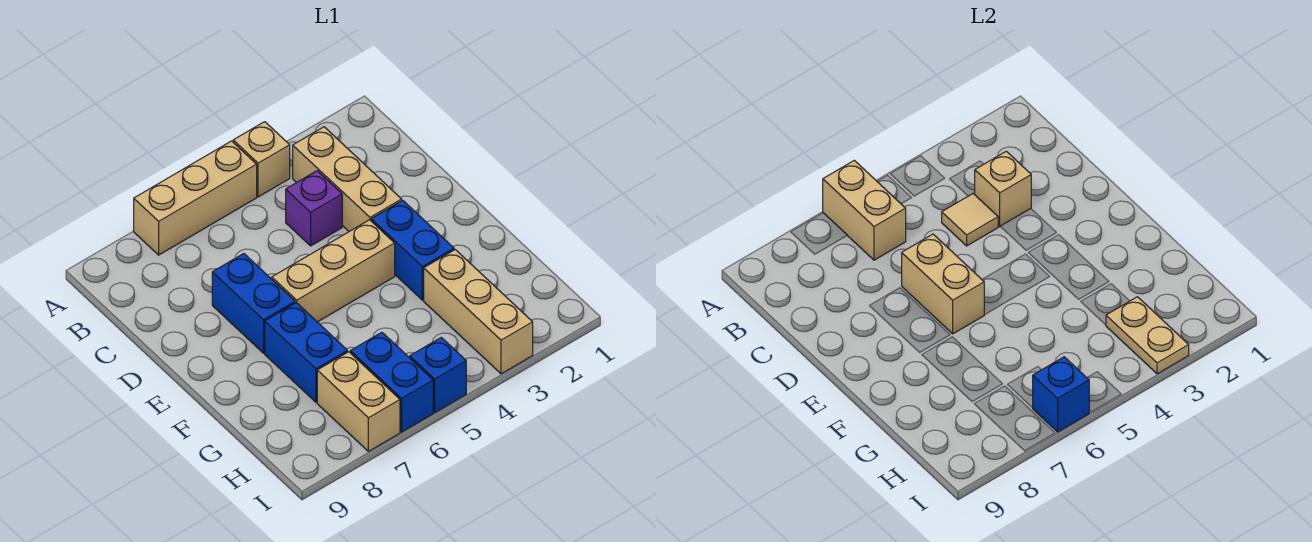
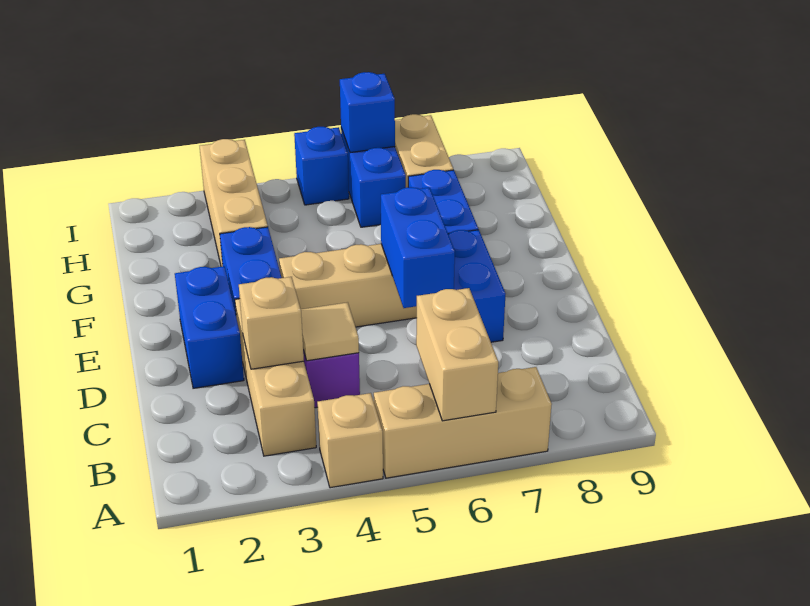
none -> blue 1x2 brick [175,266,244,388]
tan 1x2 brick [902,234,984,334] -> blue 1x2 brick [381,187,455,308]
tan 1x2 plate [1106,297,1189,374] -> none

